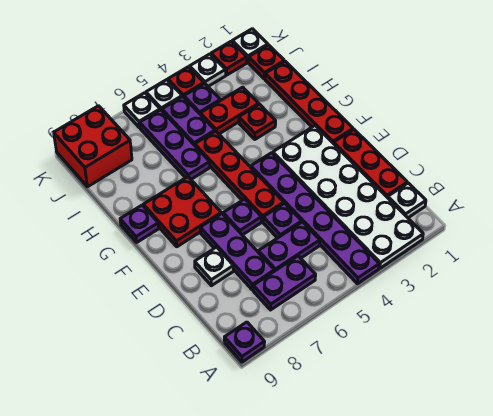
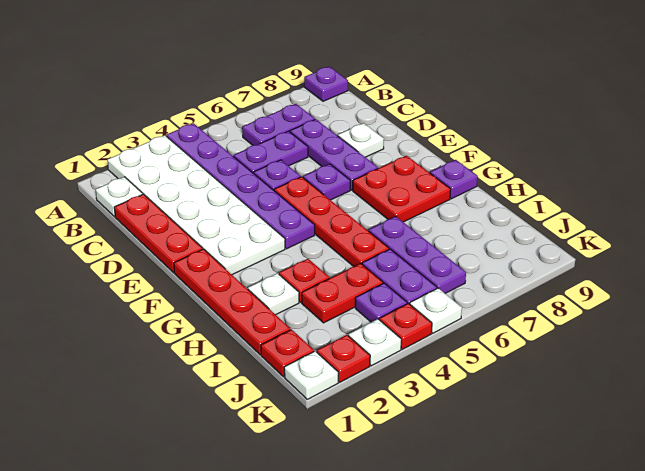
red 2x2 brick [54,106,132,187] -> none
white 1x1 plate [124,93,160,128] -> white 1x1 plate moved to [248,273,299,315]

